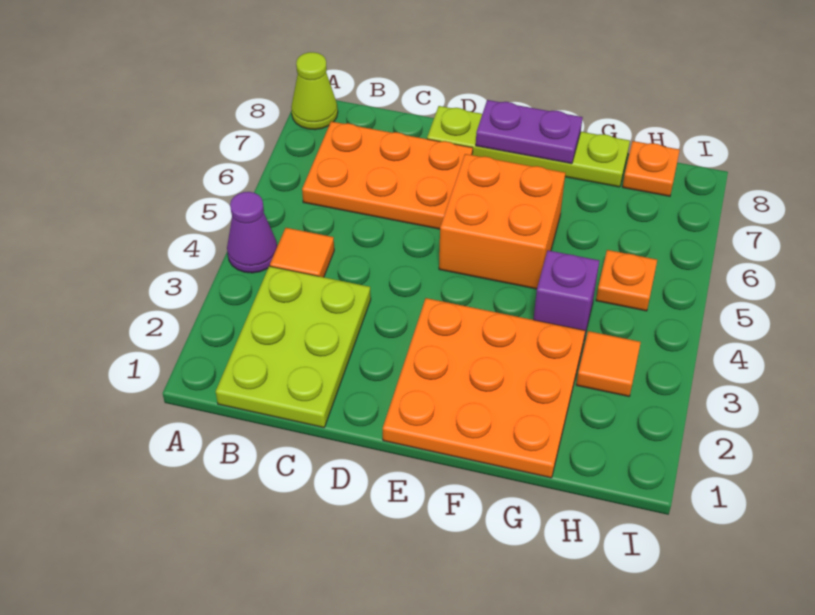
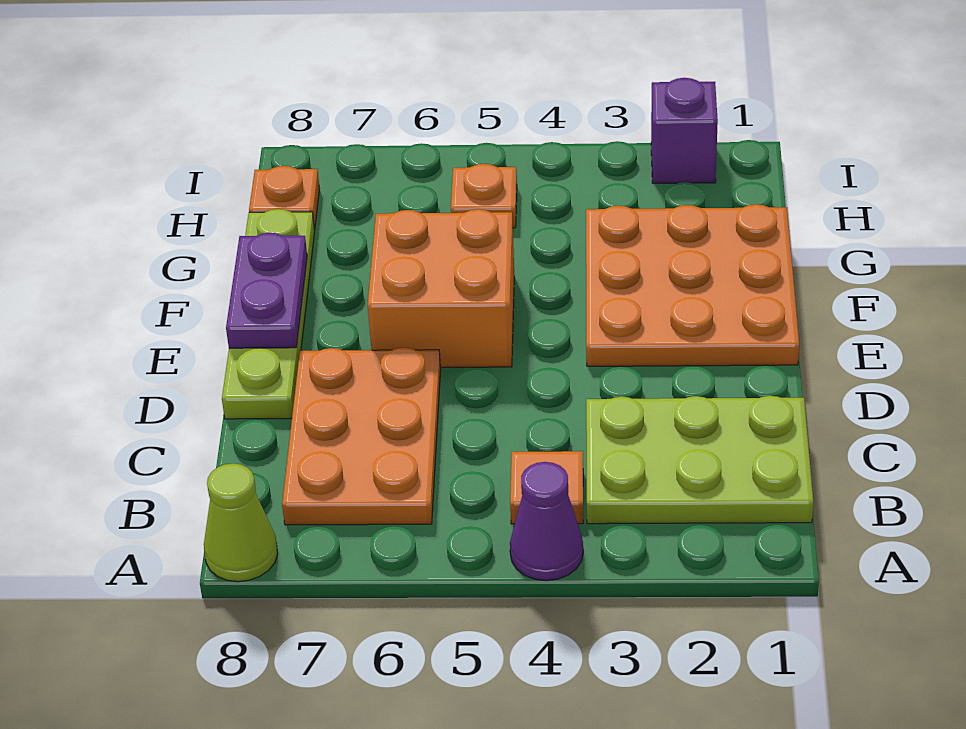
purple 1x1 brick [534,250,599,338] -> purple 1x1 brick moved to [651,78,718,183]
orange 1x1 tile [576,331,641,396] -> none

